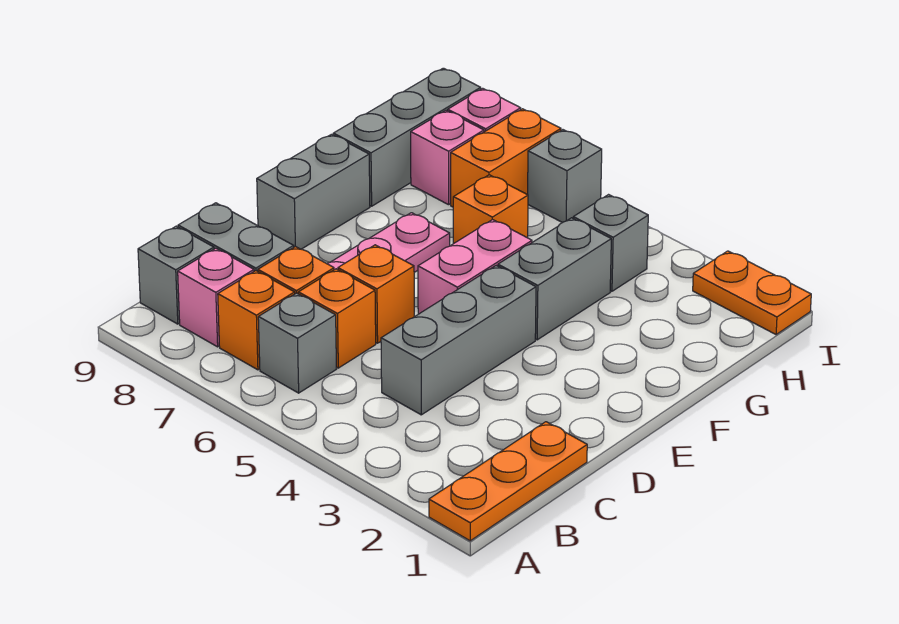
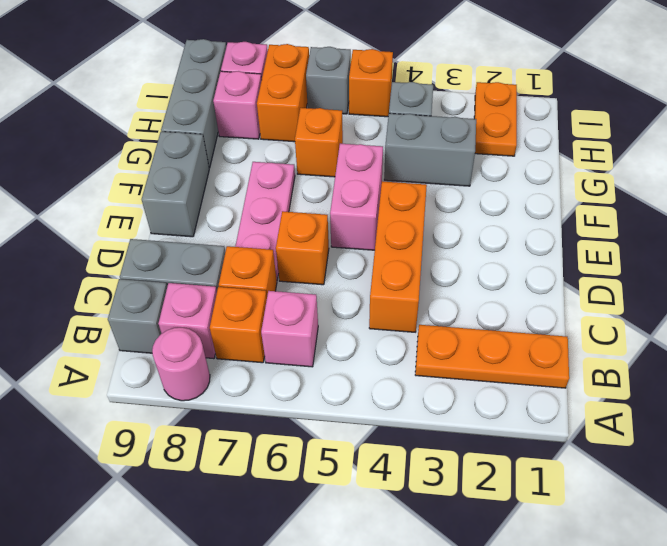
orange 1x3 plate [429,422,587,541] -> orange 1x3 plate turned to [415,325,569,388]
none -> pink 1x1 round brick [152,328,210,401]
grey 1x1 brick [258,293,336,393] -> pink 1x1 brick [261,291,318,367]
grey 1x3 brick [381,266,536,415] -> orange 1x3 brick [369,181,427,332]
orange 1x1 brick [298,269,376,368] -> orange 1x1 brick moved to [349,49,393,117]
grey 1x2 brick [498,218,611,340] -> grey 1x2 brick turned to [384,113,476,186]
orange 1x2 plate [693,251,811,334] -> orange 1x2 plate turned to [474,82,517,156]

